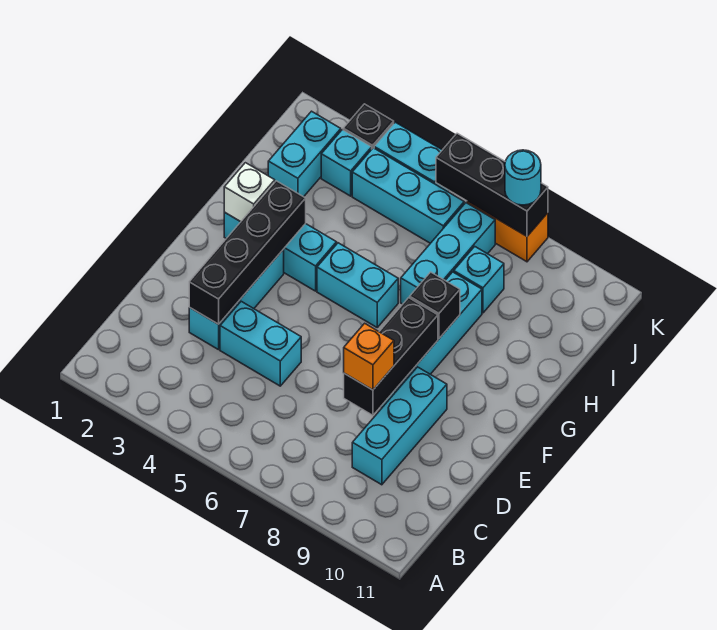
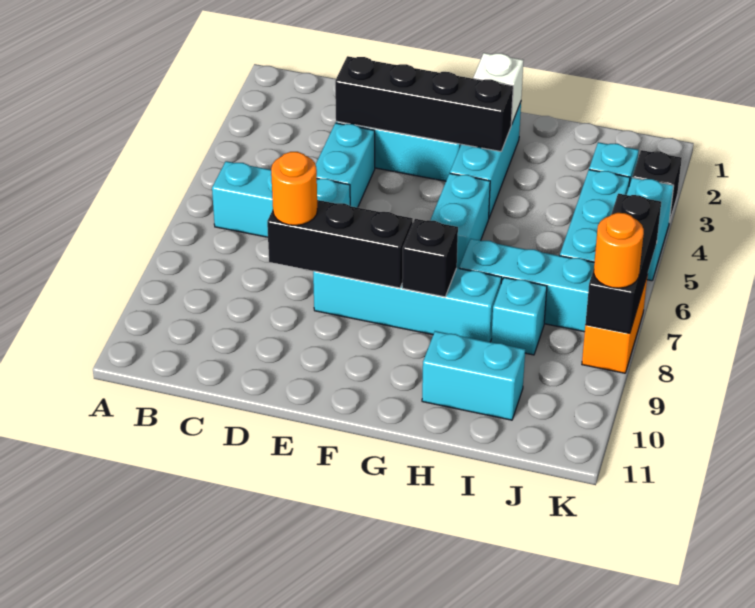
cyan 1x3 brick [352,367,447,485] -> cyan 1x3 brick moved to [212,161,350,237]
orange 1x1 brick [344,323,394,390] -> orange 1x1 round brick [271,152,317,225]
cyan 1x2 brick [268,111,341,197] -> cyan 1x2 brick moved to [422,331,525,420]
cyan 1x1 round brick [505,150,541,205] -> orange 1x1 round brick [594,213,644,288]

